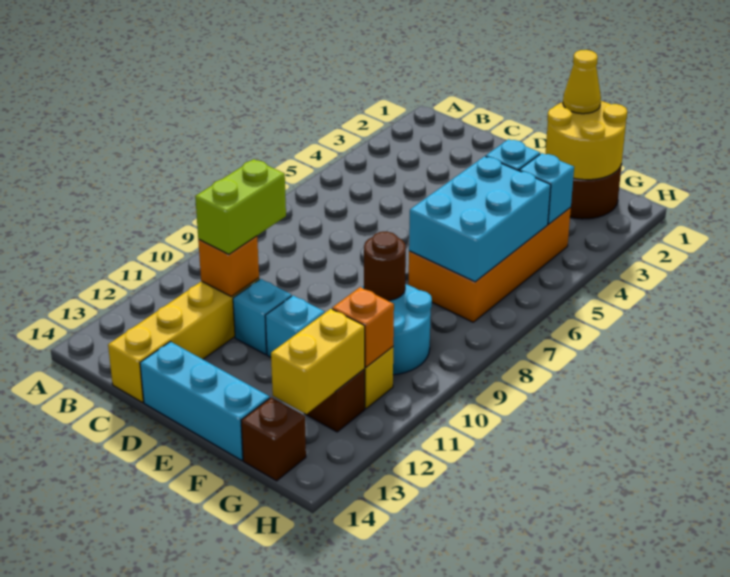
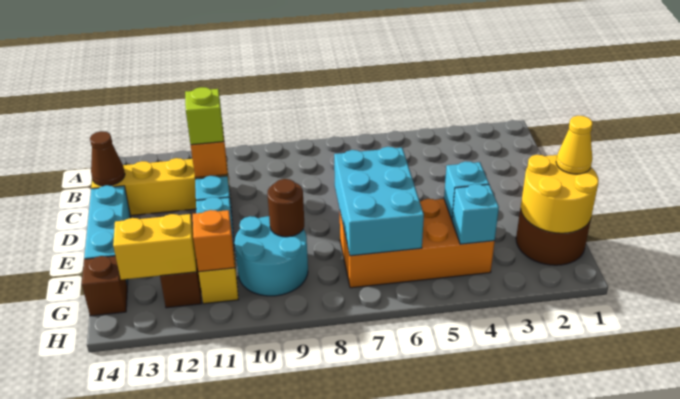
lime 1x2 brick [195,159,286,255] -> lime 1x1 brick [185,87,224,145]
none -> brown 1x1 cone [90,131,125,186]
cyan 2x3 brick [409,156,551,282] -> cyan 2x3 brick turned to [334,147,424,256]

